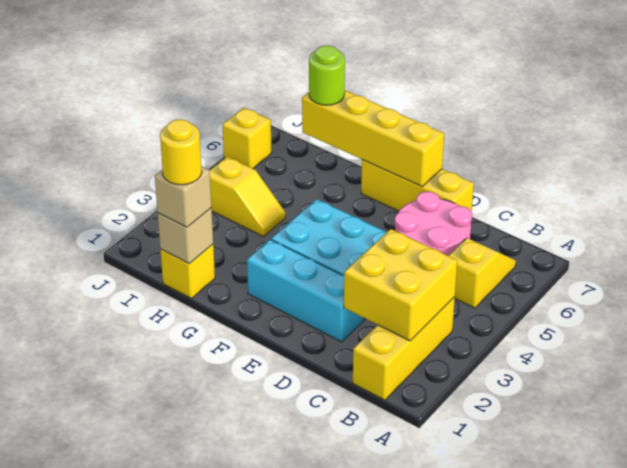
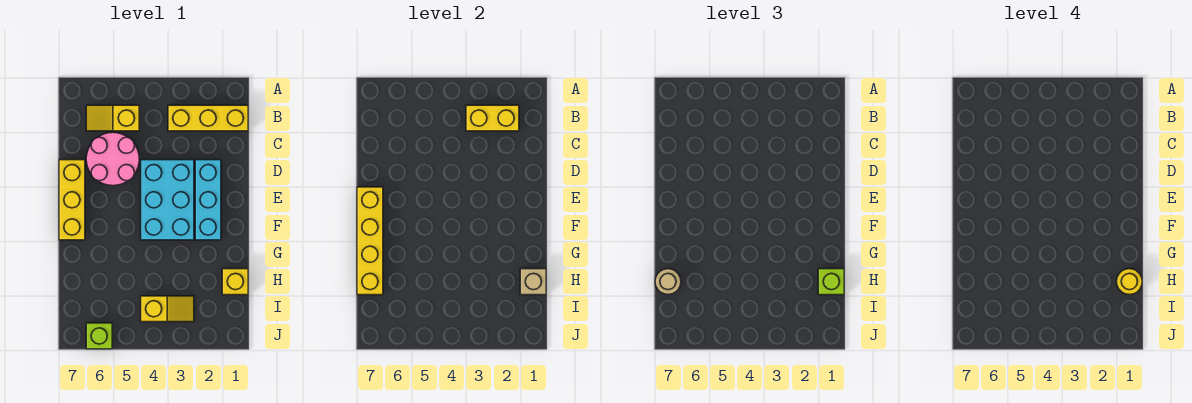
yellow 2x2 brick [344,229,457,341] -> yellow 1x2 brick [466,105,519,131]
tan 1x1 brick [155,166,211,227] -> lime 1x1 brick [818,269,844,295]
yellow 1x2 slope [210,157,285,237] -> yellow 1x2 slope turned to [141,296,194,322]
lime 1x1 round brick [309,46,345,105] -> tan 1x1 round brick [655,269,681,294]
yellow 1x1 brick [222,108,272,169] -> lime 1x1 brick [86,323,112,349]

